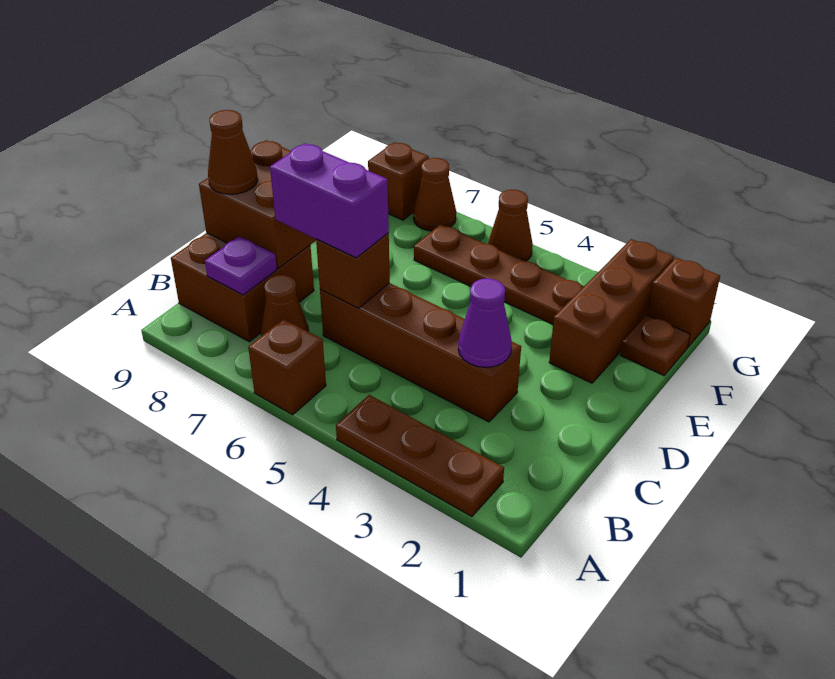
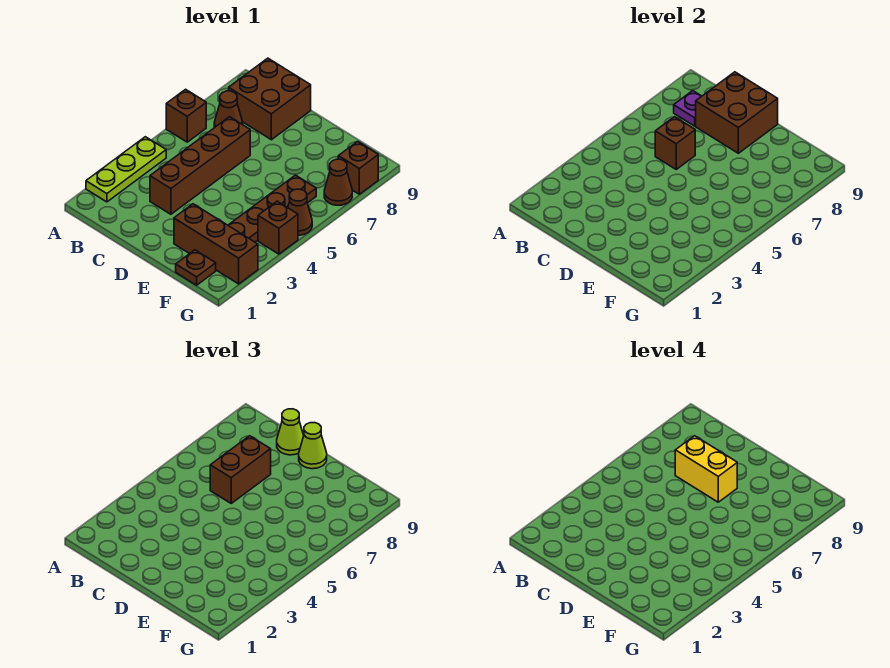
brown 1x3 plate [336,395,504,517] -> lime 1x3 plate [86,137,166,202]
purple 1x1 cone [458,278,512,367] -> none
purple 1x2 brick [270,143,389,258] -> brown 1x2 brick [210,436,271,503]
none -> yellow 1x2 brick [675,436,737,502]
brown 1x1 cone [208,110,258,194] -> lime 1x1 cone [277,409,304,455]
none -> lime 1x1 cone [299,423,327,469]
brown 1x1 brick [647,258,720,347] -> brown 1x1 brick moved to [258,201,298,254]

